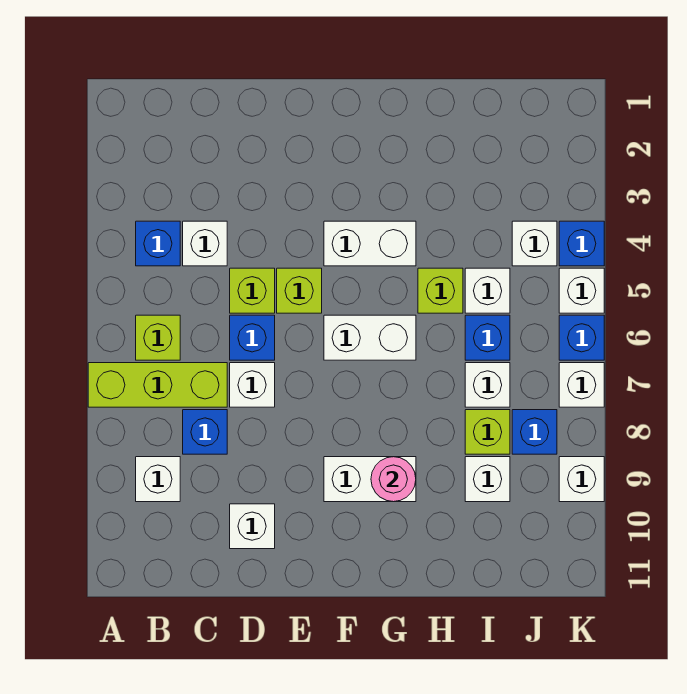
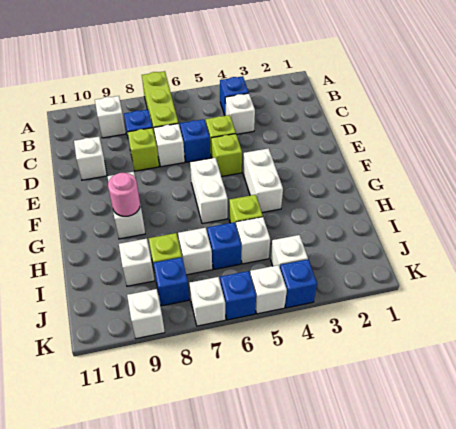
lime 1x1 brick [136,315,180,360] -> lime 1x1 brick moved to [128,128,159,171]

